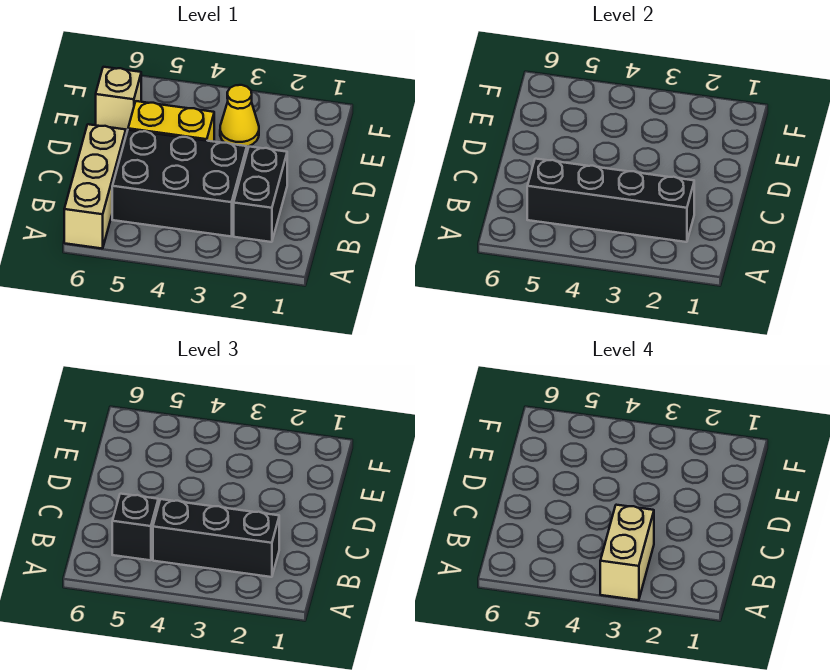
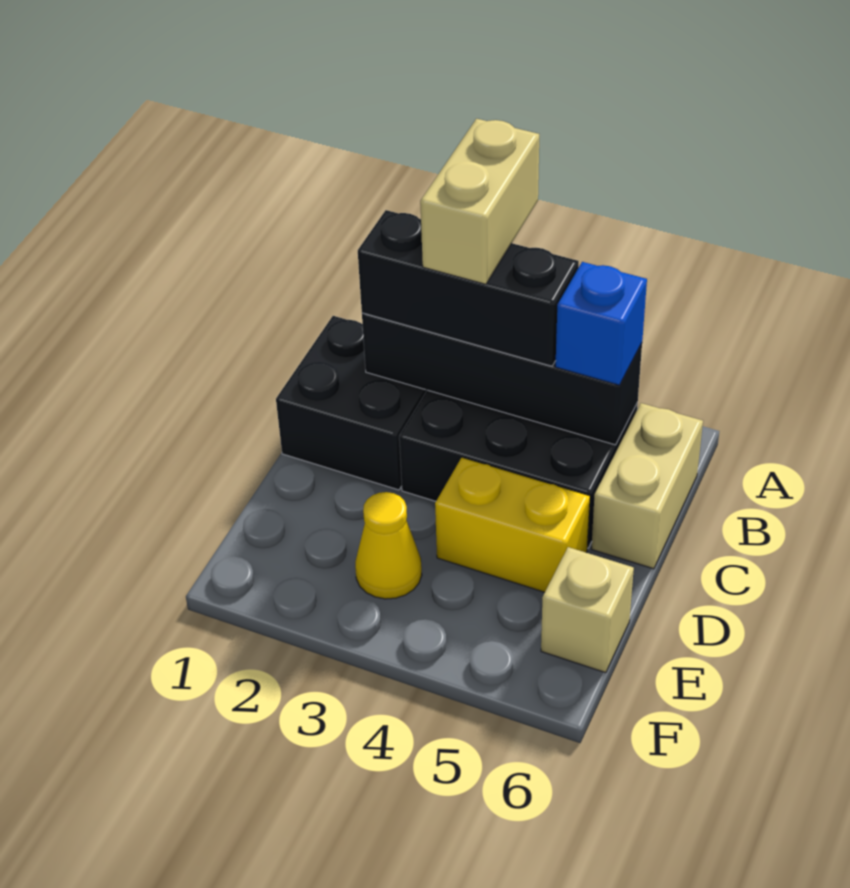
tan 1x3 brick [64,124,126,249] -> tan 1x2 brick [591,403,703,569]
black 1x2 brick [234,147,287,242] -> black 2x2 brick [276,316,427,490]
black 1x1 brick [112,494,158,560] -> blue 1x1 brick [555,262,647,385]

